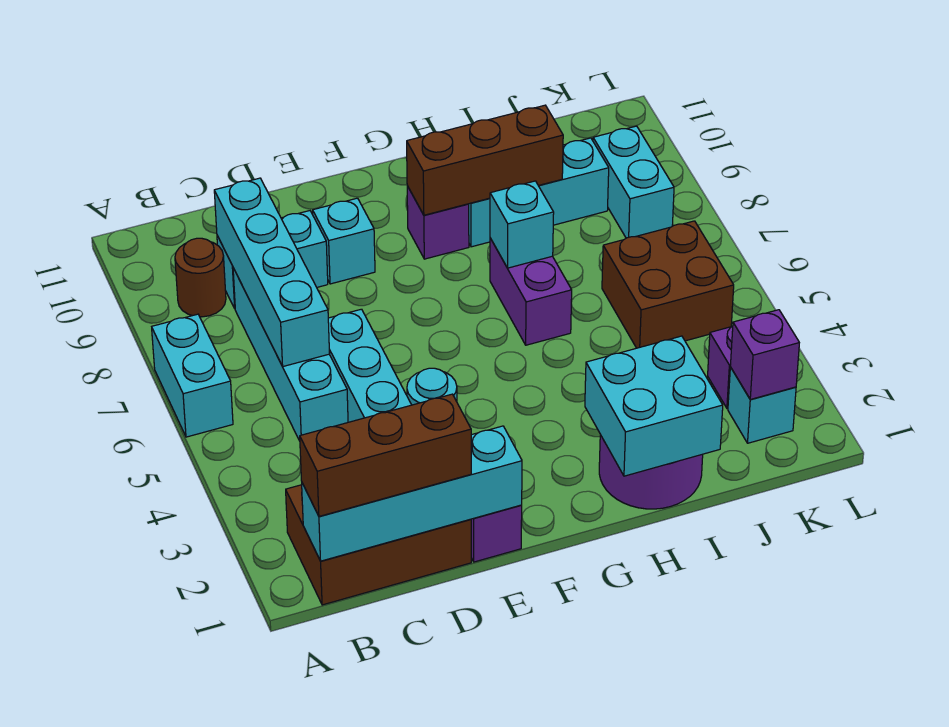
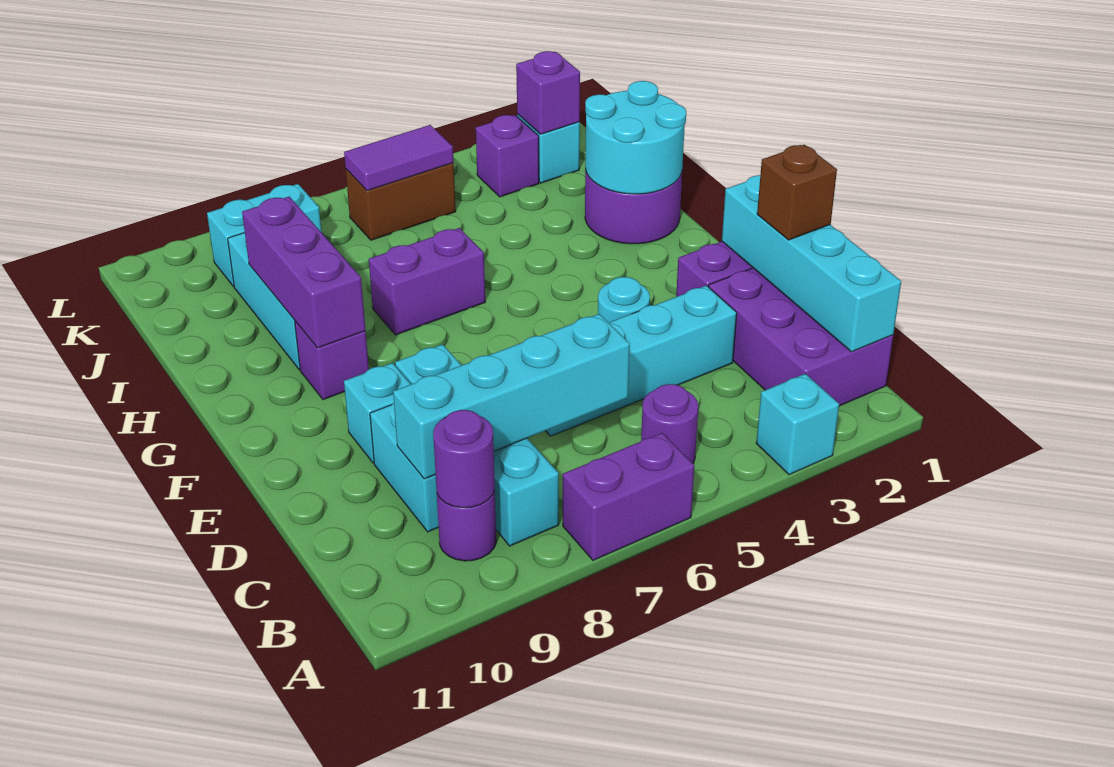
cyan 1x2 brick [152,314,233,437] -> purple 1x2 brick [563,433,694,560]
brown 2x3 brick [286,485,471,605] -> purple 2x3 brick [709,268,893,406]
brown 1x3 brick [300,394,471,516] -> brown 1x1 brick [757,145,837,240]
none -> purple 1x1 round brick [641,384,698,464]
brown 1x1 round brick [175,238,226,317] -> purple 1x1 round brick [437,490,496,561]
none -> purple 1x1 round brick [433,410,495,508]
cyan 1x4 brick [233,268,348,441] -> cyan 1x4 brick turned to [395,344,559,546]
brown 1x3 brick [407,105,563,215] -> purple 1x3 brick [242,197,366,348]
cyan 2x2 brick [585,336,723,476] -> cyan 2x2 round brick [585,81,686,194]
cyan 1x1 brick [490,181,554,268] -> cyan 1x1 brick moved to [756,374,839,475]
brown 2x2 brick [602,221,734,348] -> brown 1x2 brick [346,163,456,240]
none -> purple 1x2 tile [344,125,453,191]

